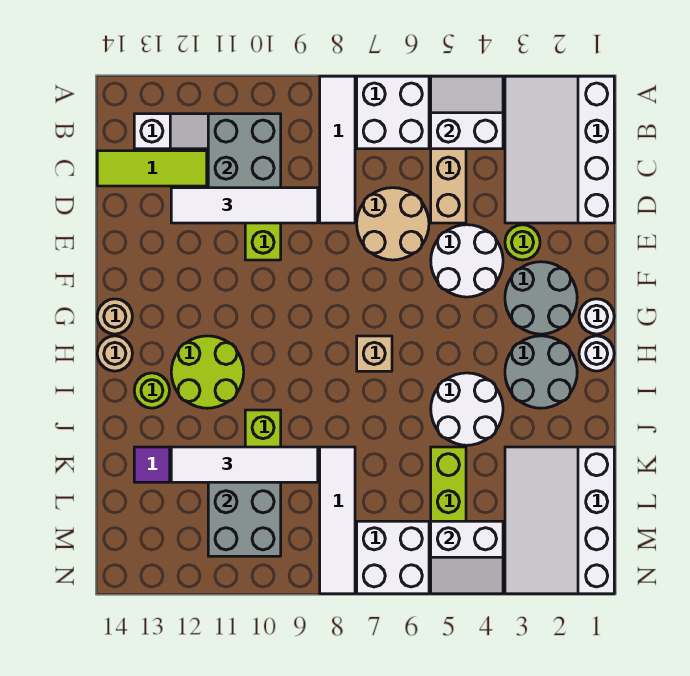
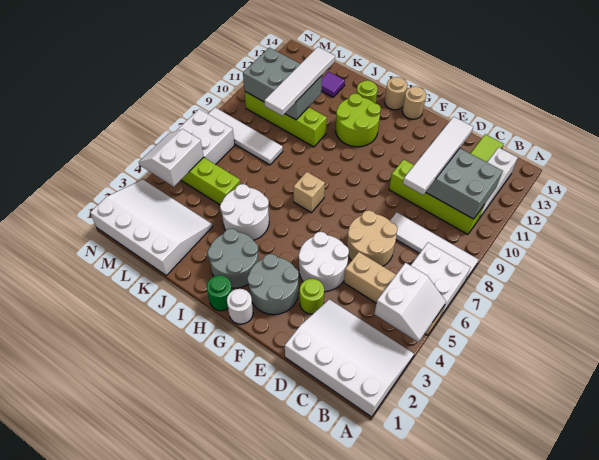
white 1x1 round brick [579,336,614,371] -> green 1x1 round brick [207,275,232,311]

